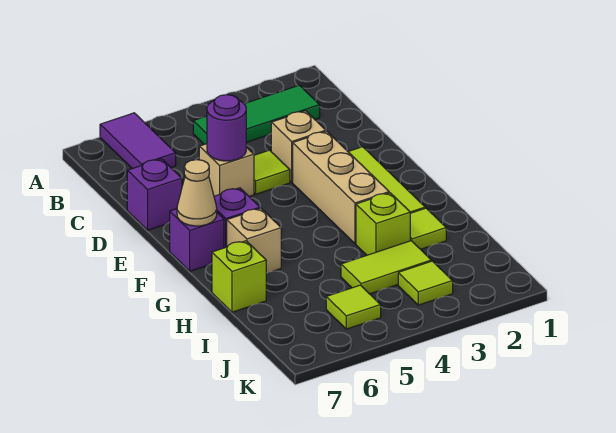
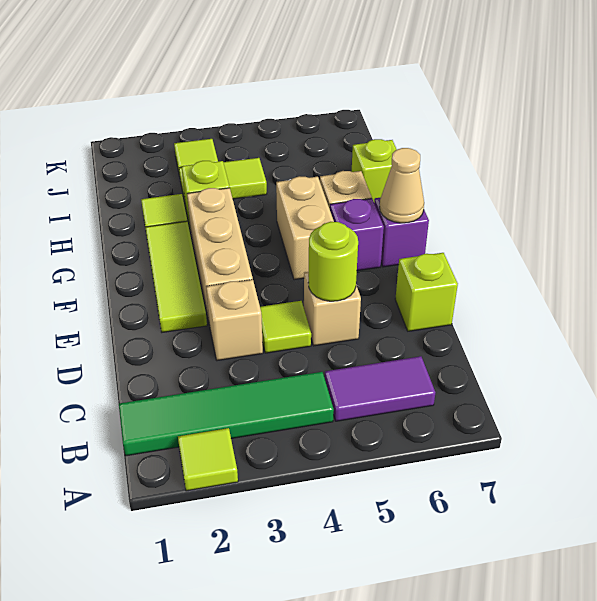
purple 1x2 tile [100,113,176,169] -> purple 1x2 tile turned to [325,356,435,421]
green 1x3 tile [193,85,320,144] -> green 1x4 tile [119,372,334,456]
purple 1x1 round brick [207,95,246,161] -> lime 1x1 round brick [308,222,358,301]
purple 1x1 brick [127,159,182,230] -> lime 1x1 brick [395,253,458,331]
none -> tan 1x2 brick [276,176,334,280]
lime 1x1 tile [326,285,381,329] -> lime 1x1 tile moved to [178,428,238,491]

